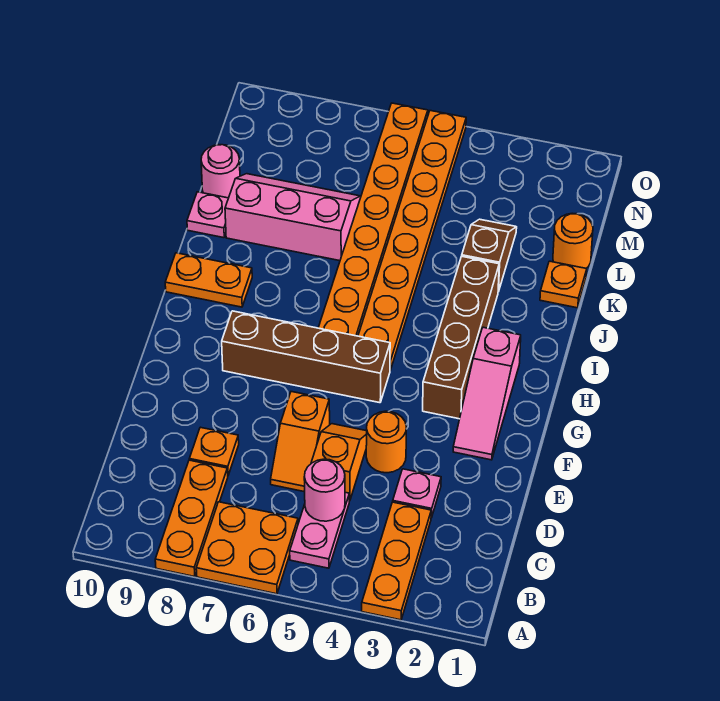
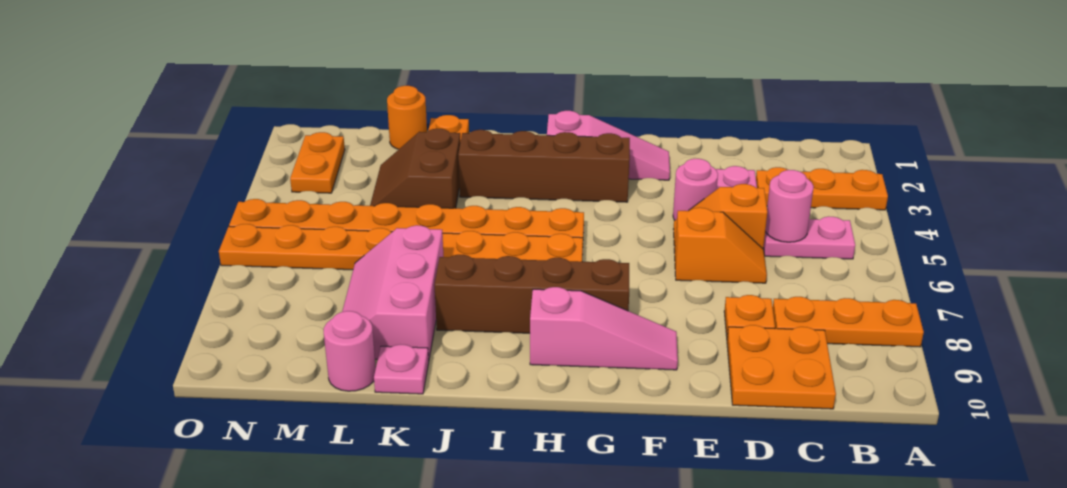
orange 2x2 plate [196,502,298,594] -> orange 2x2 plate moved to [727,325,836,409]
orange 1x1 round brick [366,411,406,473] -> pink 1x1 round brick [673,159,718,220]
none -> pink 1x3 slope [530,287,678,370]
brown 1x4 brick [222,311,390,403] -> brown 1x4 brick turned to [434,255,629,333]
orange 1x2 plate [165,253,252,307] -> orange 1x2 plate moved to [290,132,345,193]
brown 1x2 slope [462,219,517,292] -> brown 2x2 slope [370,129,460,208]

